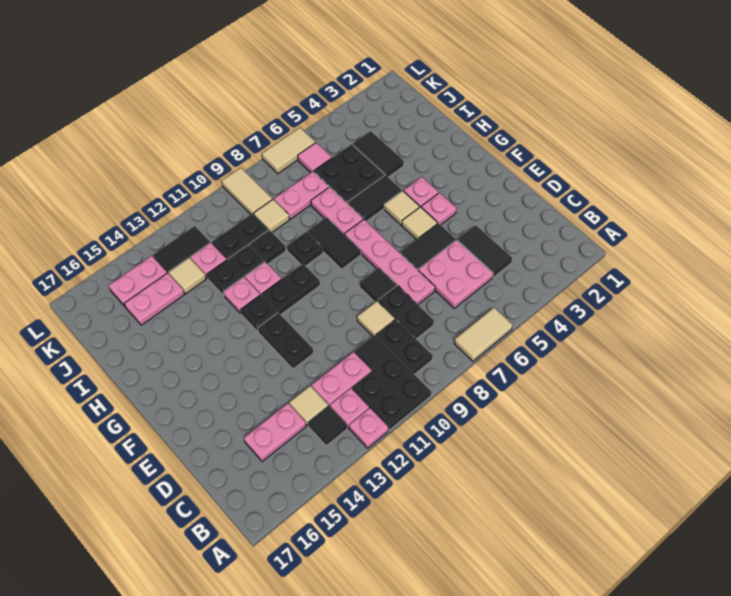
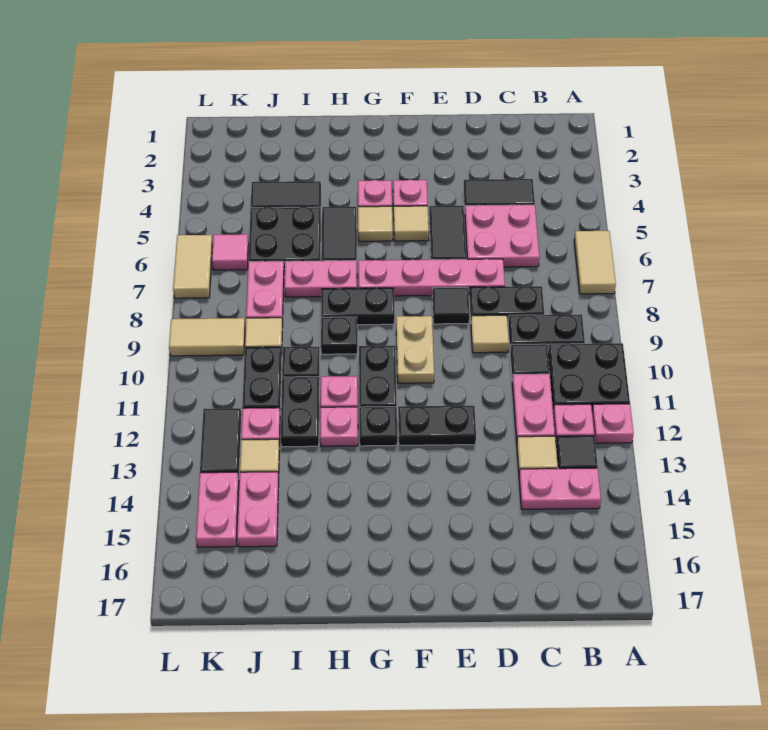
pink 1x2 plate [244,403,306,462] -> pink 1x2 plate turned to [519,468,601,509]
none -> tan 1x2 plate [396,316,434,383]
black 1x2 tile [308,217,361,269] -> black 1x2 plate [321,288,395,325]

